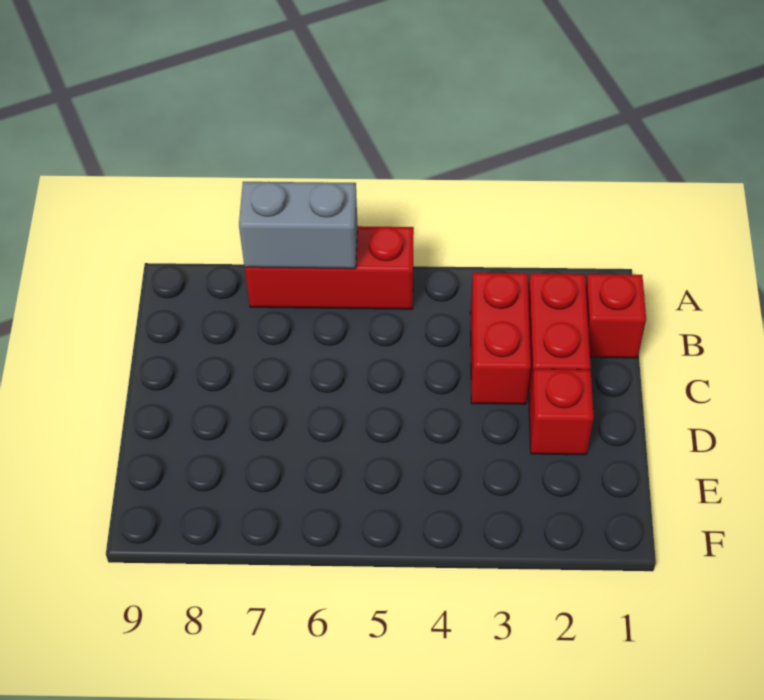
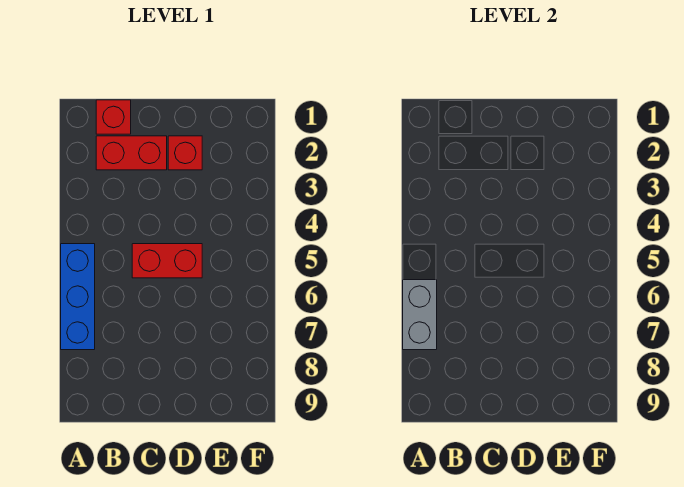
red 1x3 brick [245,226,414,309] -> blue 1x3 brick [61,244,95,350]
red 1x2 brick [470,273,531,404] -> red 1x2 brick moved to [132,244,202,278]

